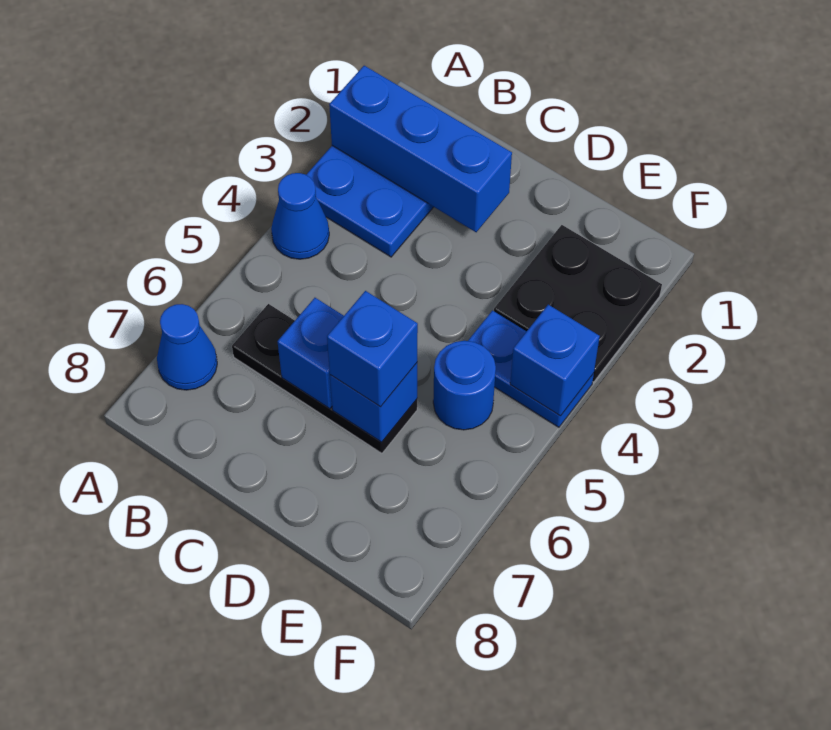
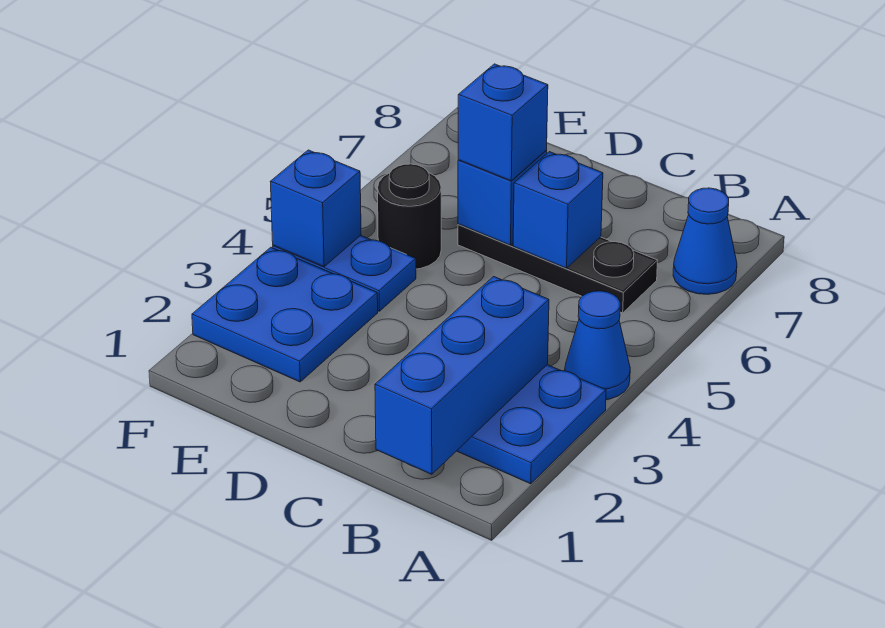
blue 1x3 brick [329,66,512,232] -> blue 1x3 brick turned to [375,276,549,474]
black 2x2 plate [494,225,662,382] -> blue 2x2 plate [192,247,378,382]
blue 1x1 round brick [433,341,496,430] -> black 1x1 round brick [378,164,441,269]

